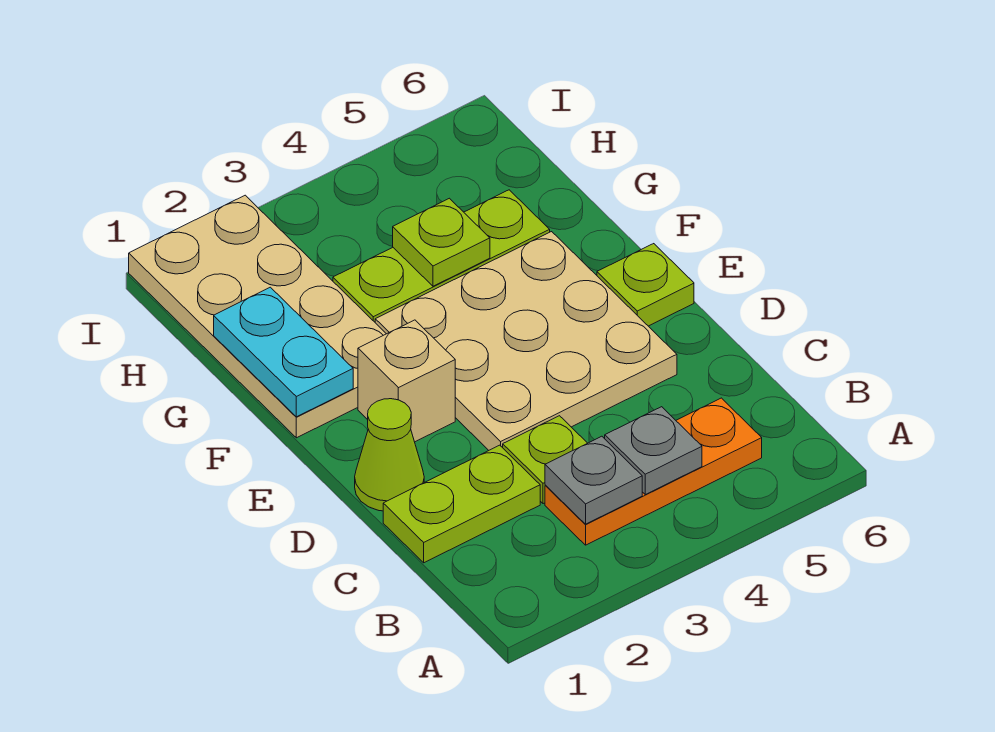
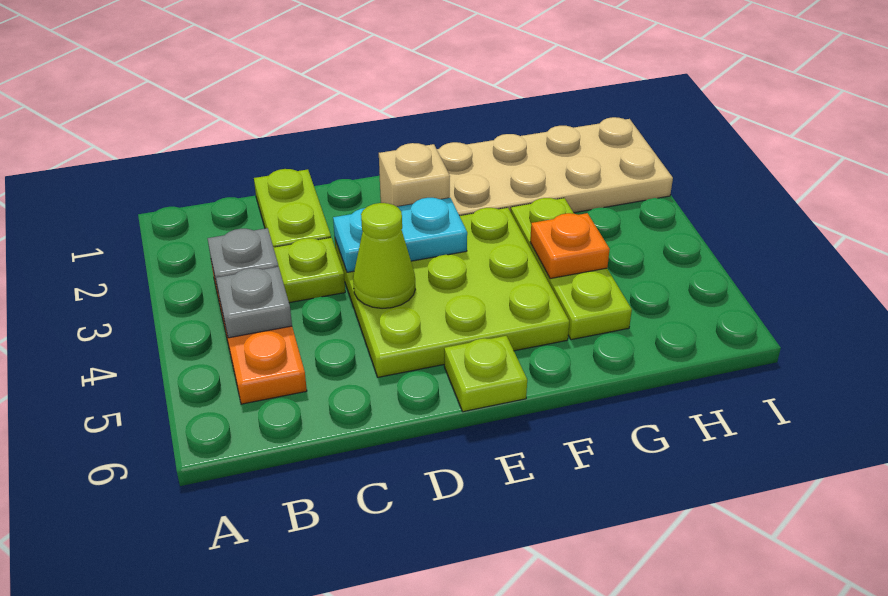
lime 1x1 cone [355,399,424,511] -> lime 1x1 cone moved to [353,203,415,308]
tan 3x3 plate [375,232,677,450] -> lime 3x3 plate [335,208,569,377]
cyan 1x2 plate [214,287,353,417] -> cyan 1x2 plate moved to [333,198,467,272]
lime 1x1 plate [393,198,490,286] -> orange 1x1 plate [530,213,610,279]

